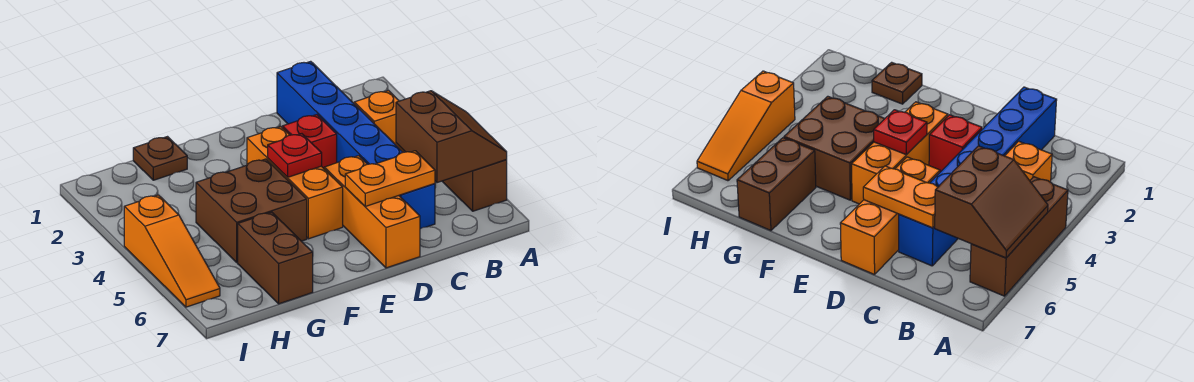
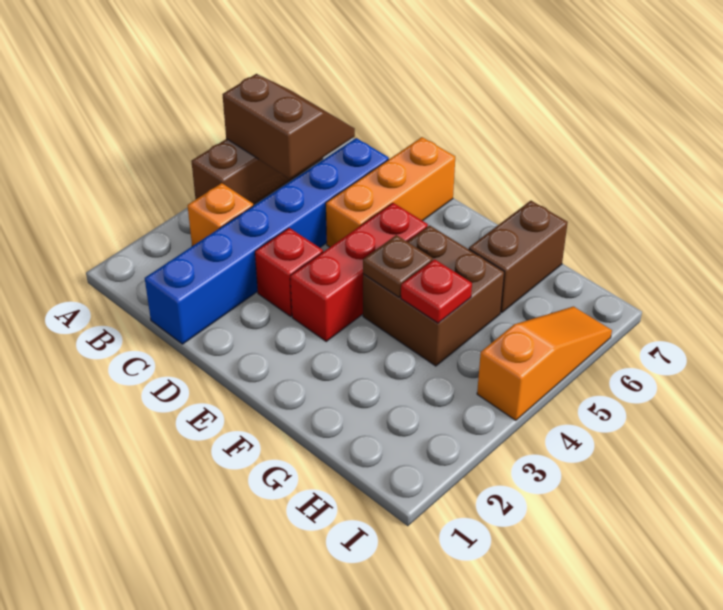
brown 2x2 slope [396,91,507,183] -> brown 2x2 slope turned to [222,74,355,179]
orange 1x2 plate [345,151,435,206] -> none
orange 1x3 brick [247,126,343,239] -> red 1x3 brick [290,203,428,341]
red 1x1 plate [268,134,322,177] -> red 1x1 plate moved to [401,259,472,323]
brown 1x1 plate [133,137,187,180] -> brown 1x1 plate moved to [363,235,433,297]

